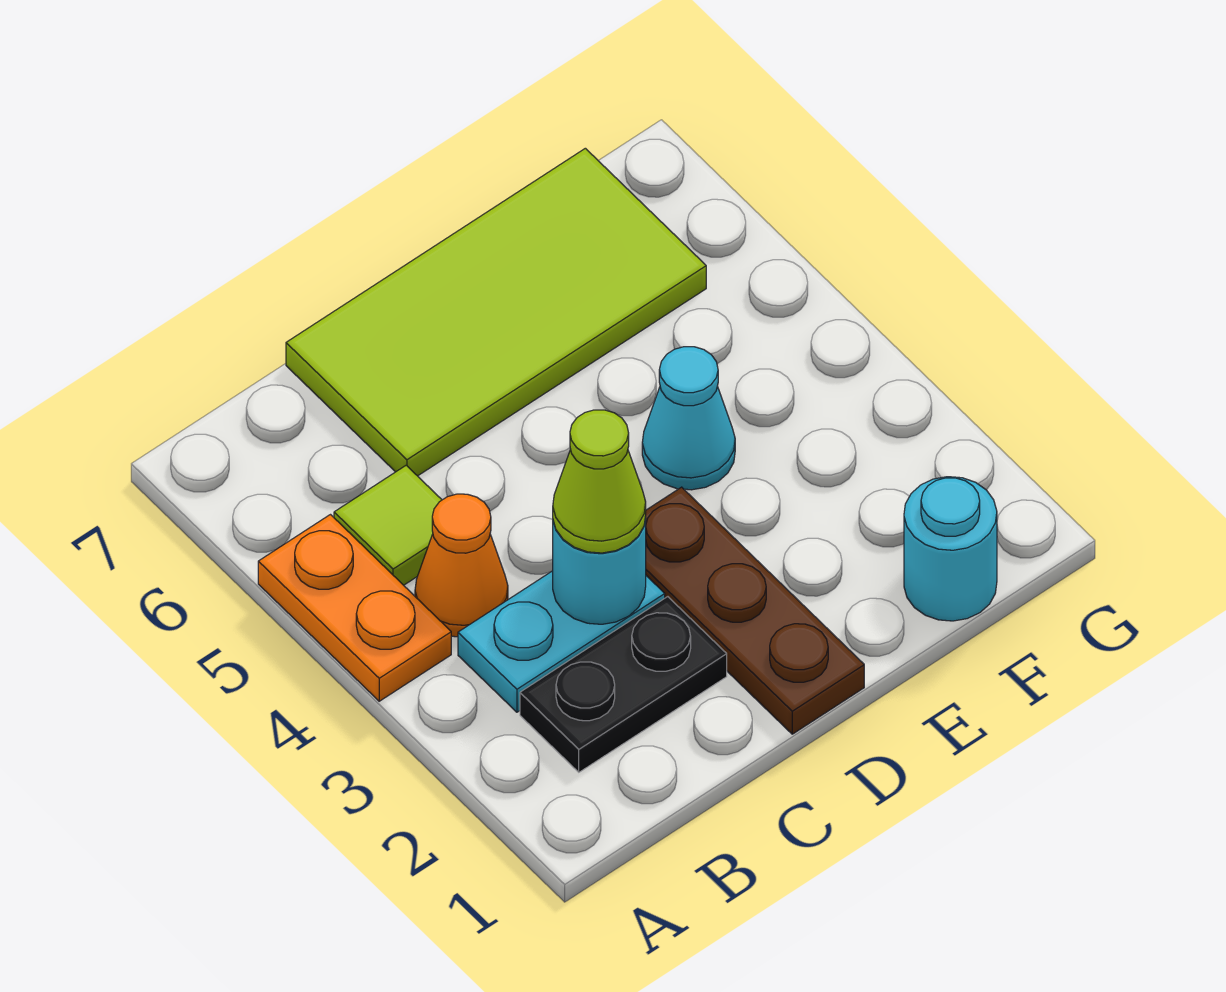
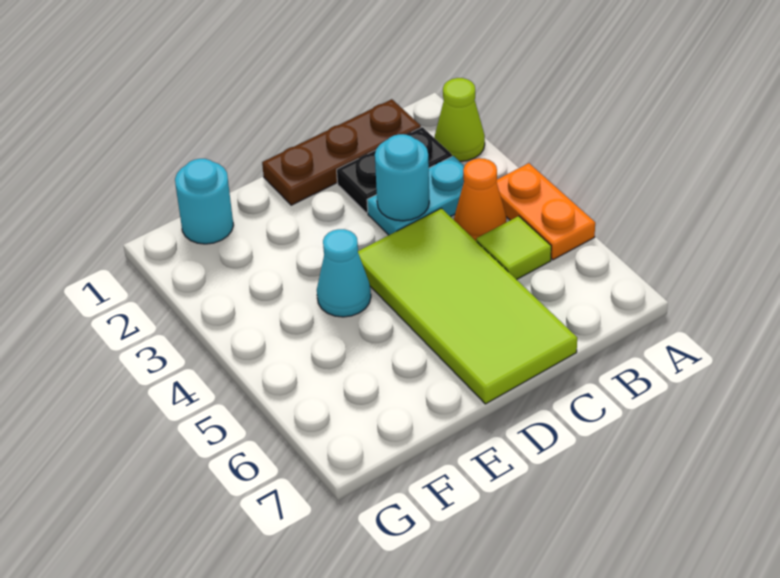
lime 1x1 cone [553,410,646,553] -> lime 1x1 cone moved to [434,78,485,162]
lime 2x4 tile [286,148,706,476] -> lime 2x4 tile turned to [358,208,577,404]
brown 1x3 plate [645,487,864,734] -> brown 1x3 plate turned to [262,99,421,205]

